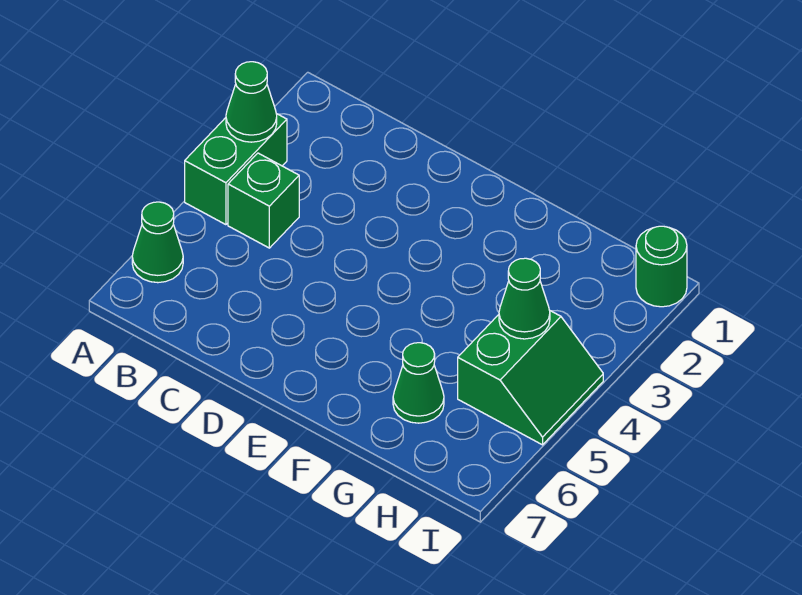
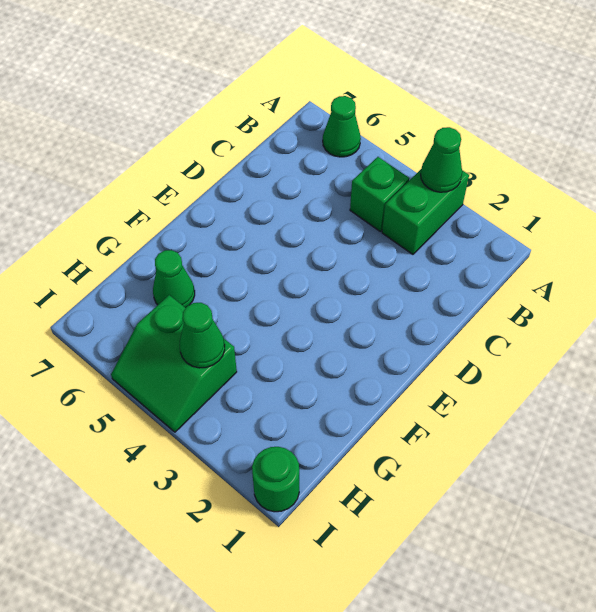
green 1x2 brick [185,114,287,225] -> green 1x2 brick turned to [382,170,469,254]

